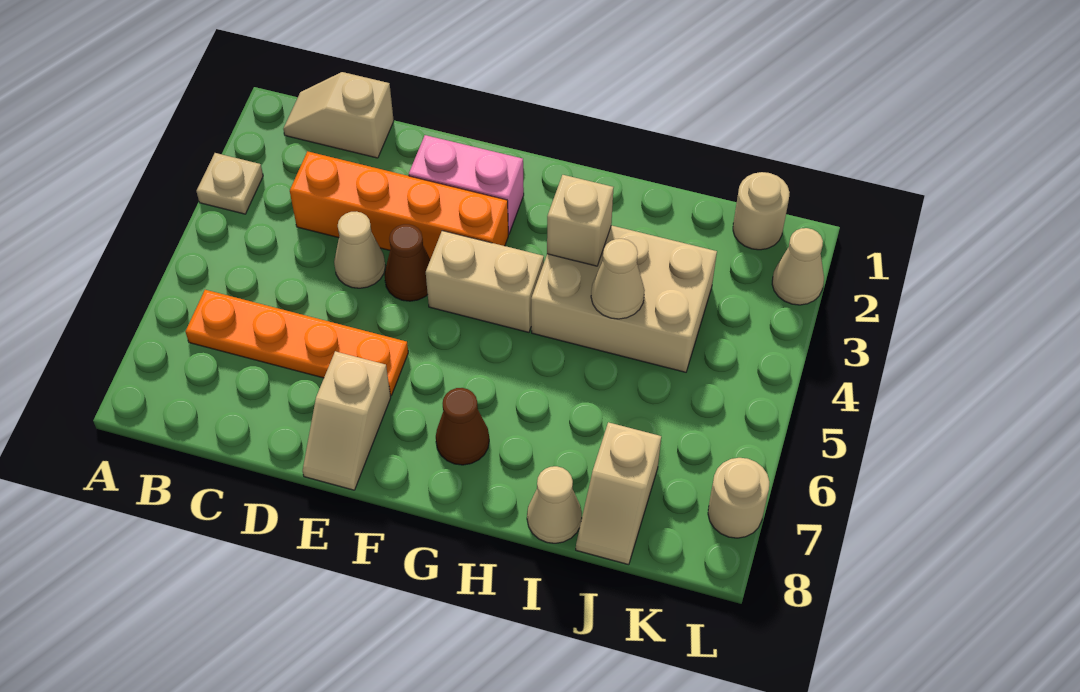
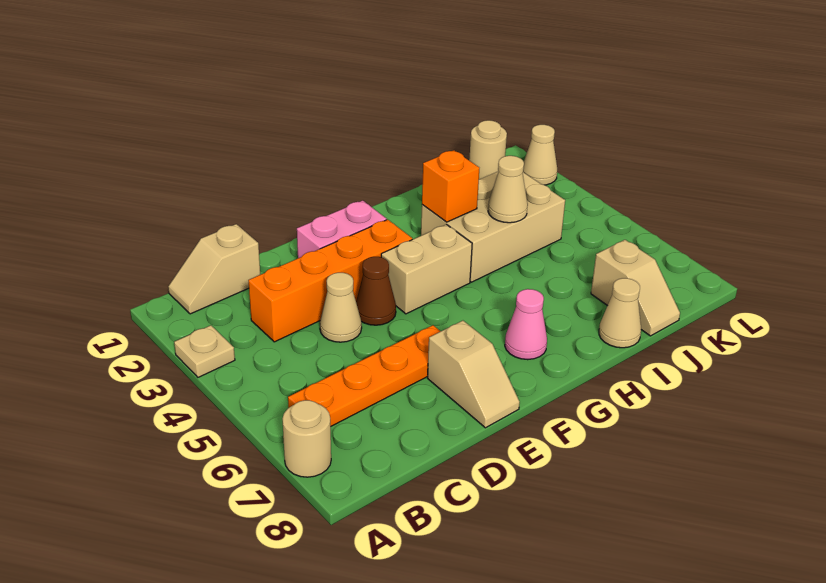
brown 1x1 cone [436,388,489,465] -> pink 1x1 cone [505,289,547,360]
tan 1x1 brick [547,175,614,266] -> orange 1x1 brick [422,150,479,222]
tan 1x1 round brick [708,458,769,538] -> tan 1x1 round brick moved to [282,400,331,477]

